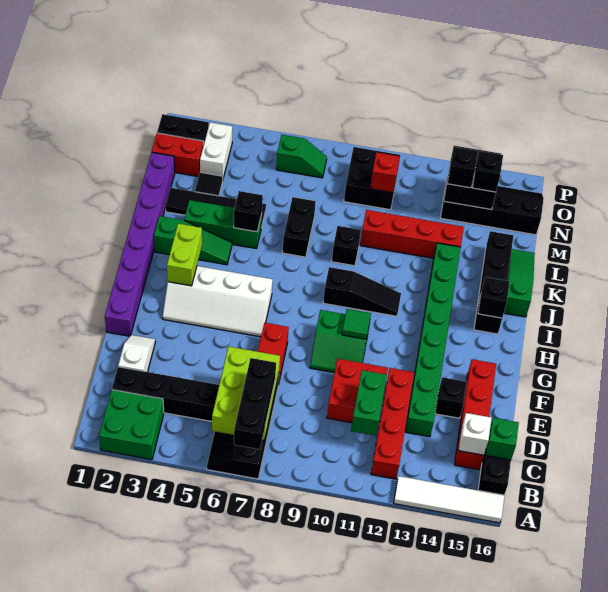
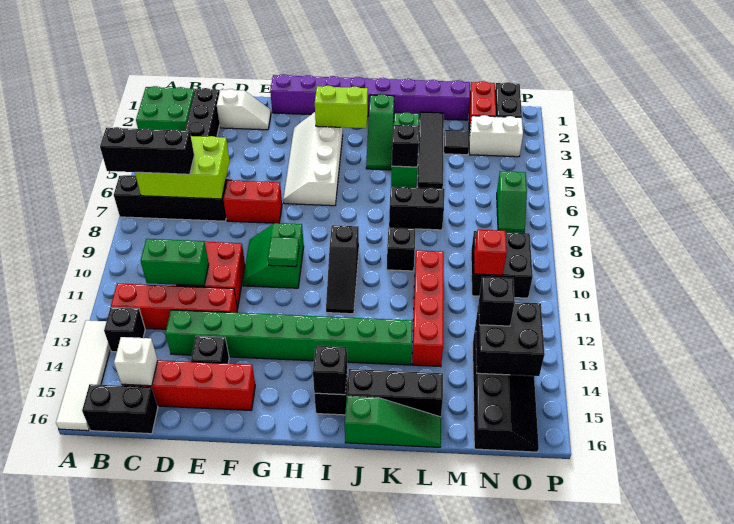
green 1x1 brick [485,418,519,460] -> none
black 1x1 brick [472,151,503,192] -> black 1x1 brick moved to [104,307,145,352]

